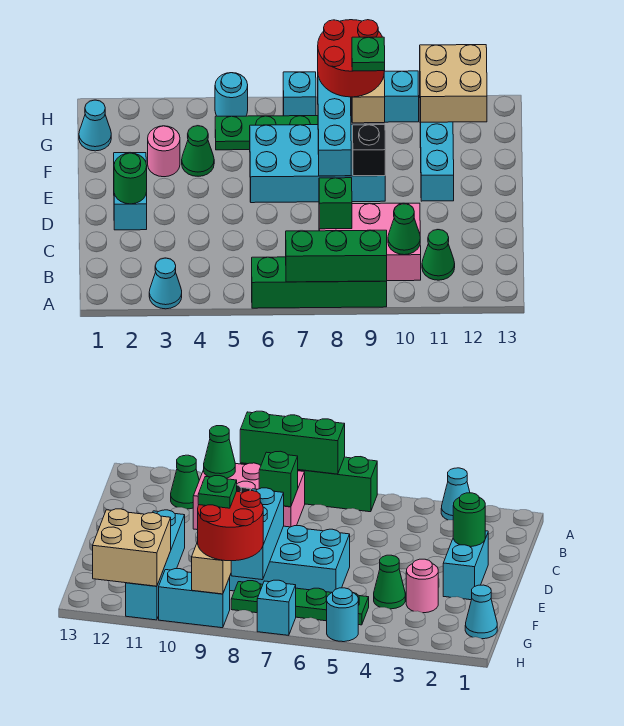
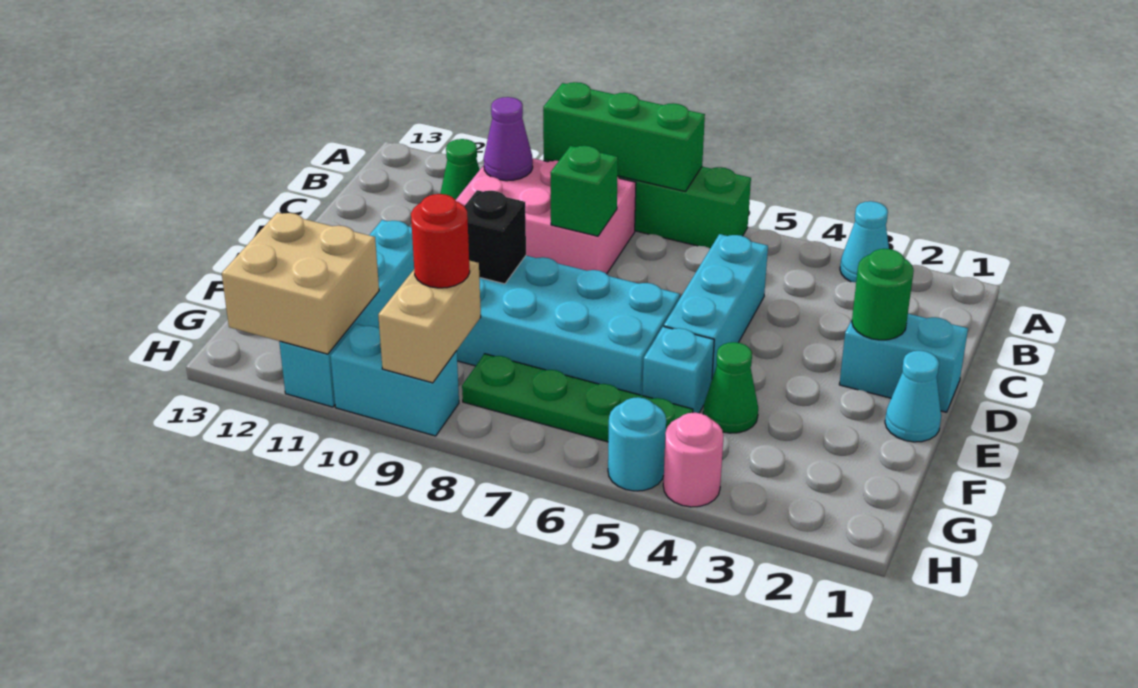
green 1x1 cone [388,204,420,255] -> purple 1x1 cone [484,97,533,181]
cyan 1x2 brick [114,153,147,230] -> cyan 1x2 brick turned to [839,314,968,412]
cyan 1x3 brick [318,76,351,176] -> cyan 1x3 brick moved to [664,234,768,378]
pink 1x1 round brick [148,126,180,177] -> pink 1x1 round brick moved to [663,413,723,507]
cyan 1x1 cone [79,100,111,151] -> cyan 1x1 cone moved to [885,351,941,442]
red 2x2 round brick [318,20,384,97] -> red 1x1 round brick [411,194,470,288]
green 1x1 plate [352,37,385,71] -> none
cyan 1x1 brick [283,72,316,116] -> cyan 1x1 brick moved to [642,326,714,413]

